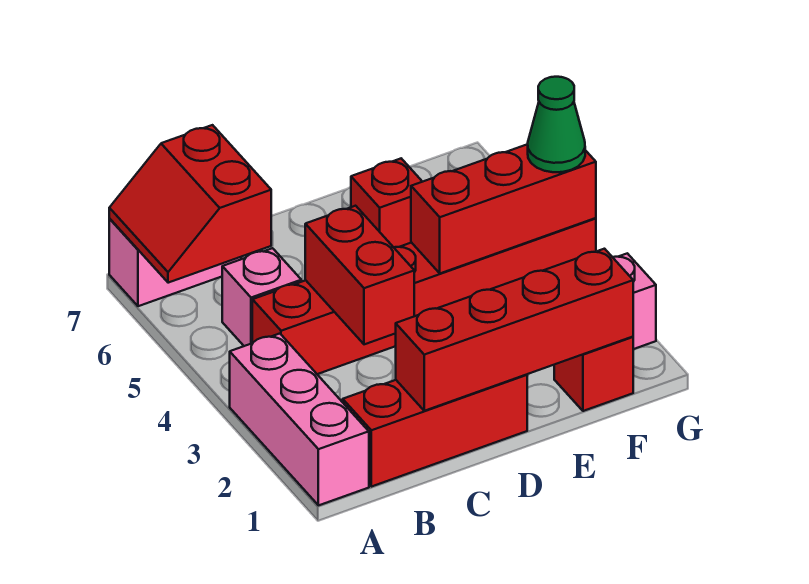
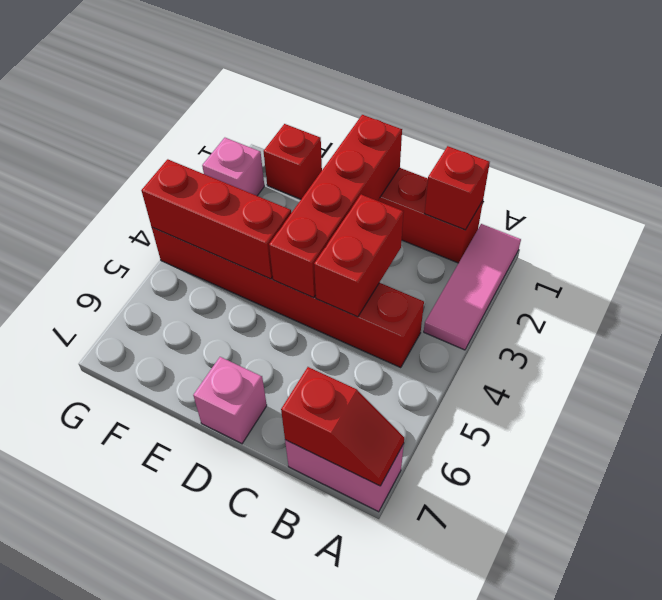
pink 1x3 brick [230,334,369,505] -> pink 1x3 tile [424,224,521,350]
red 2x2 slope [109,125,271,283] -> red 1x2 slope [281,367,404,486]
pink 1x1 brick [222,248,301,346] -> pink 1x1 brick moved to [193,357,267,444]
red 1x4 brick [396,249,633,411] -> red 1x4 brick turned to [269,115,402,298]
red 1x1 brick [351,159,422,247] -> red 1x1 brick moved to [425,146,490,230]
green 1x1 cone [528,77,585,172] -> none

